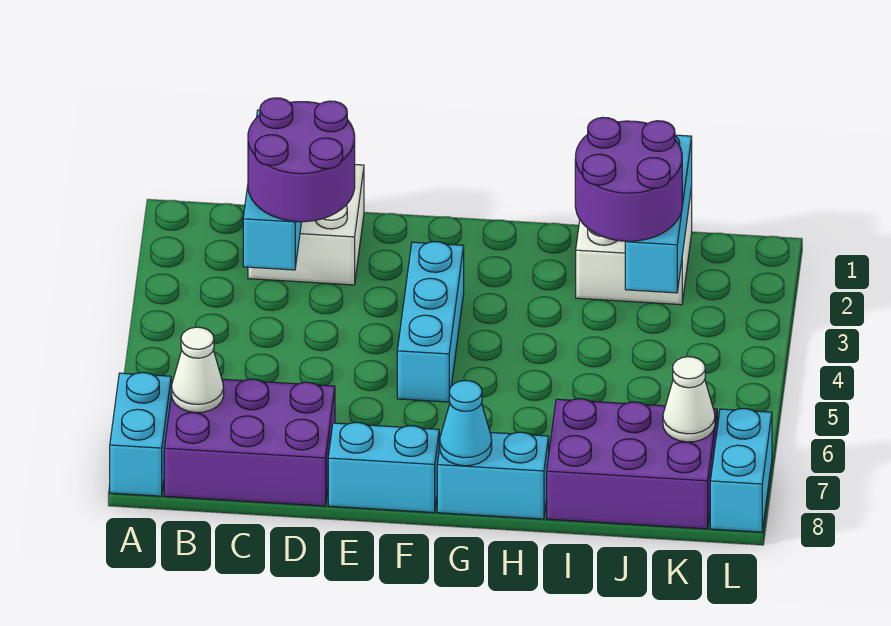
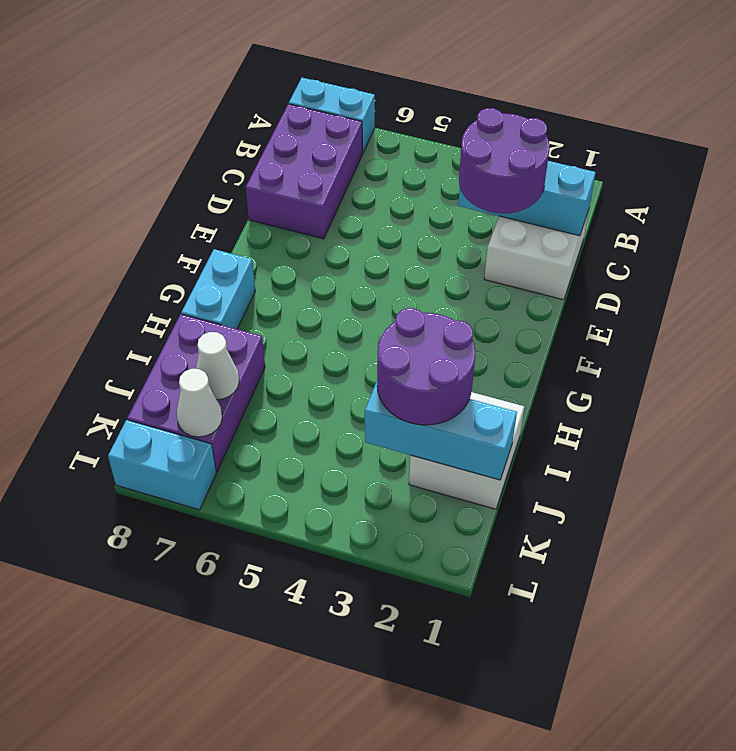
white 1x1 cone [171,327,224,413] -> white 1x1 cone moved to [196,332,239,400]
cyan 1x2 brick [328,423,439,512] -> none
cyan 1x3 brick [397,242,464,402] -> none
cyan 1x1 cone [440,380,492,466] -> none

